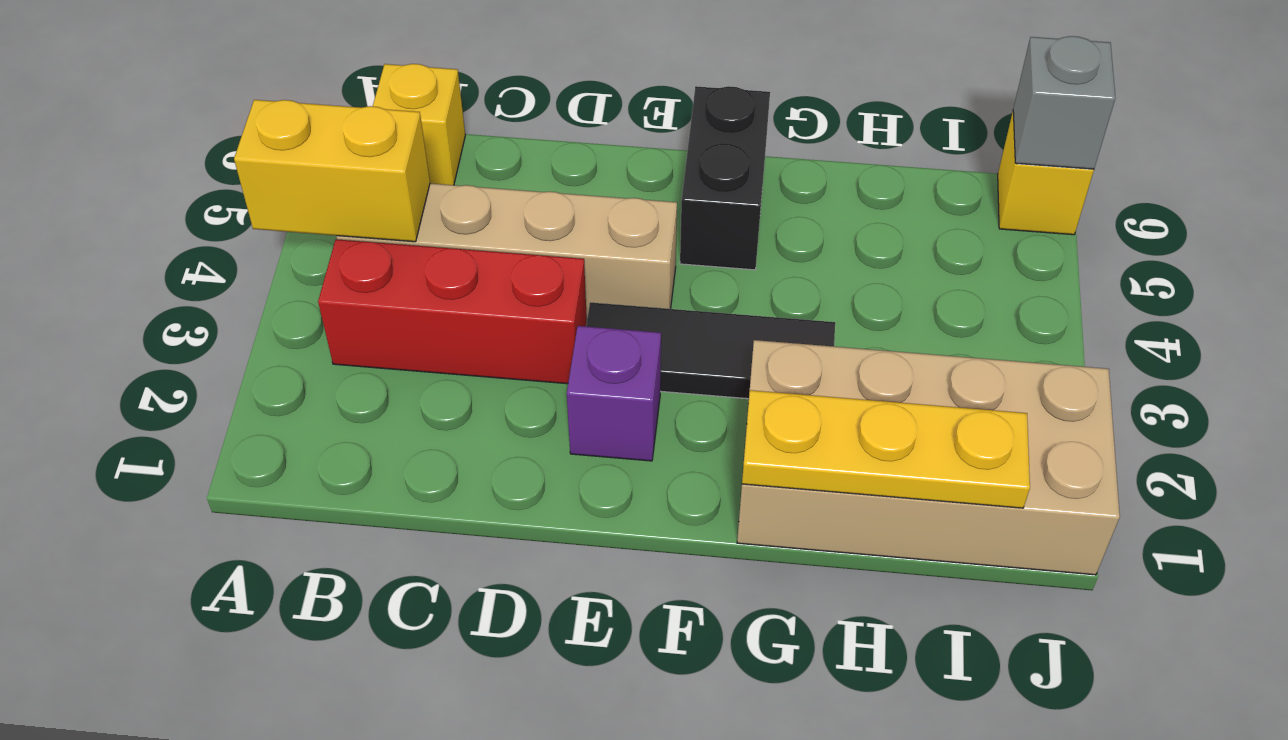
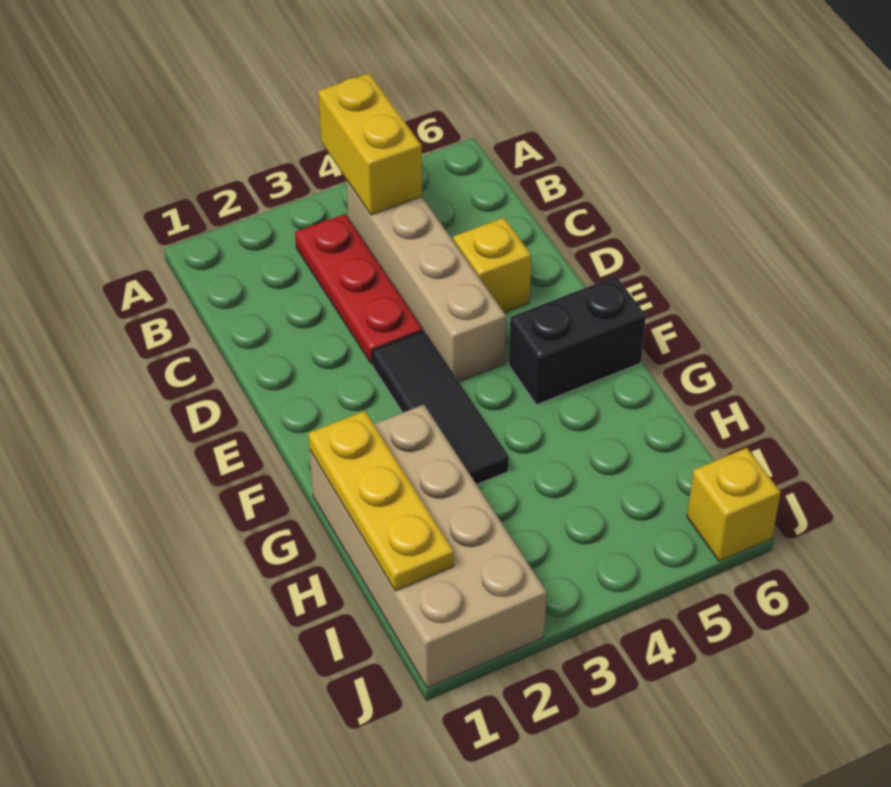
red 1x3 brick [318,239,587,384] -> red 1x3 plate [295,214,423,364]
yellow 1x1 brick [373,64,465,185] -> yellow 1x1 brick moved to [453,218,531,313]
purple 1x1 brick [567,326,661,461] -> none
grey 1x1 brick [1013,36,1115,169] -> none

